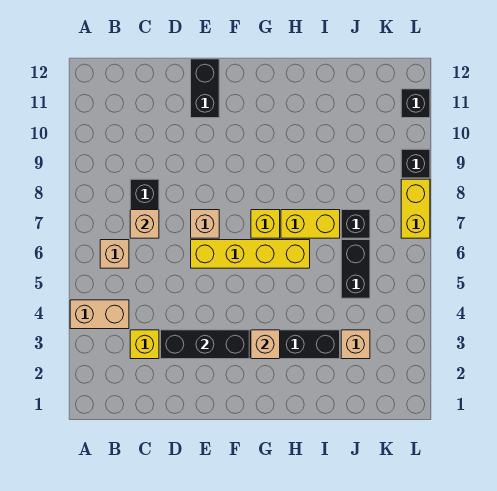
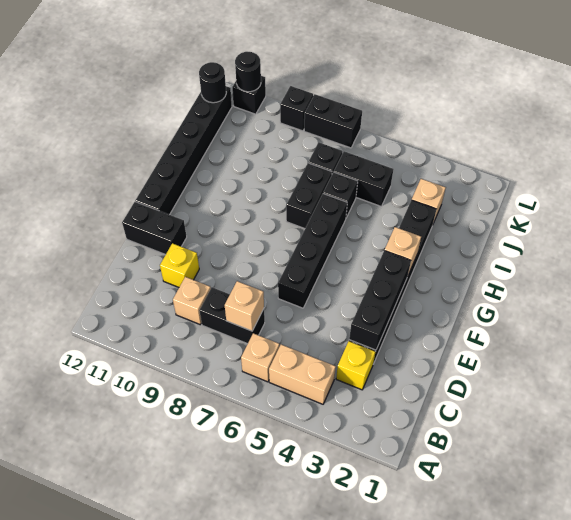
tan 1x2 brick [70,300,129,329] -> tan 1x2 brick turned to [269,345,336,404]
yellow 1x4 brick [191,240,310,268] -> black 1x4 brick [278,194,347,308]
tan 1x1 brick [191,210,219,238] -> tan 1x1 brick moved to [173,277,211,325]
none -> black 1x6 brick [135,86,232,215]
yellow 1x1 brick [251,210,280,238] -> yellow 1x1 brick moved to [160,243,199,287]
yellow 1x2 brick [281,210,340,238] -> black 1x2 brick [286,163,332,229]
none -> black 1x1 brick [323,172,358,218]
none -> black 1x1 round brick [199,62,226,103]
yellow 1x2 brick [401,179,430,238] -> black 1x2 brick [304,94,362,148]
none -> black 1x1 round brick [235,52,261,92]

